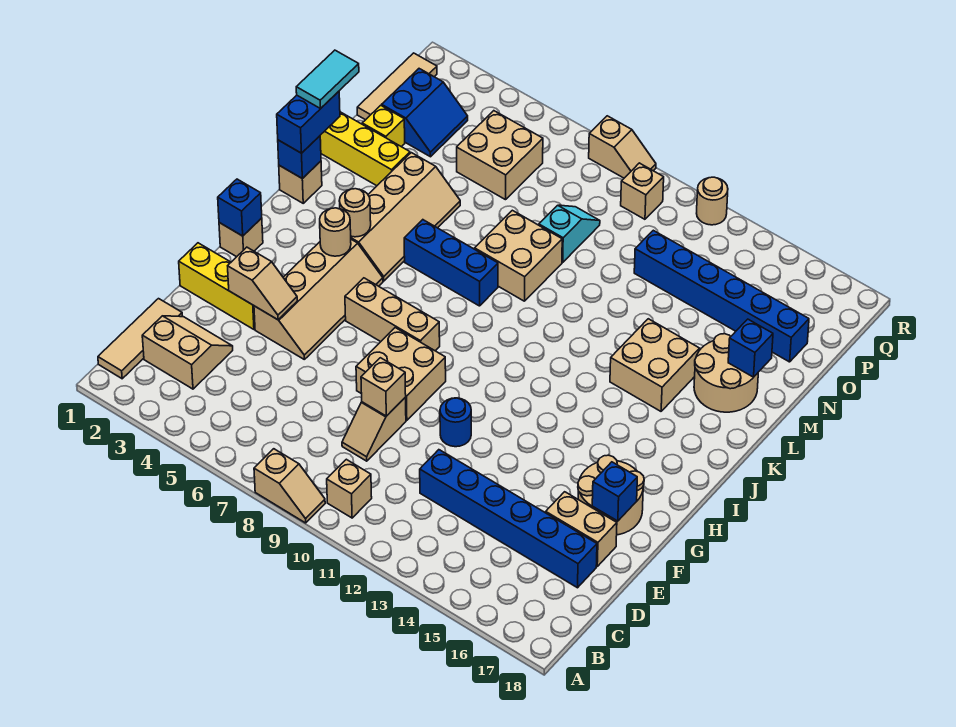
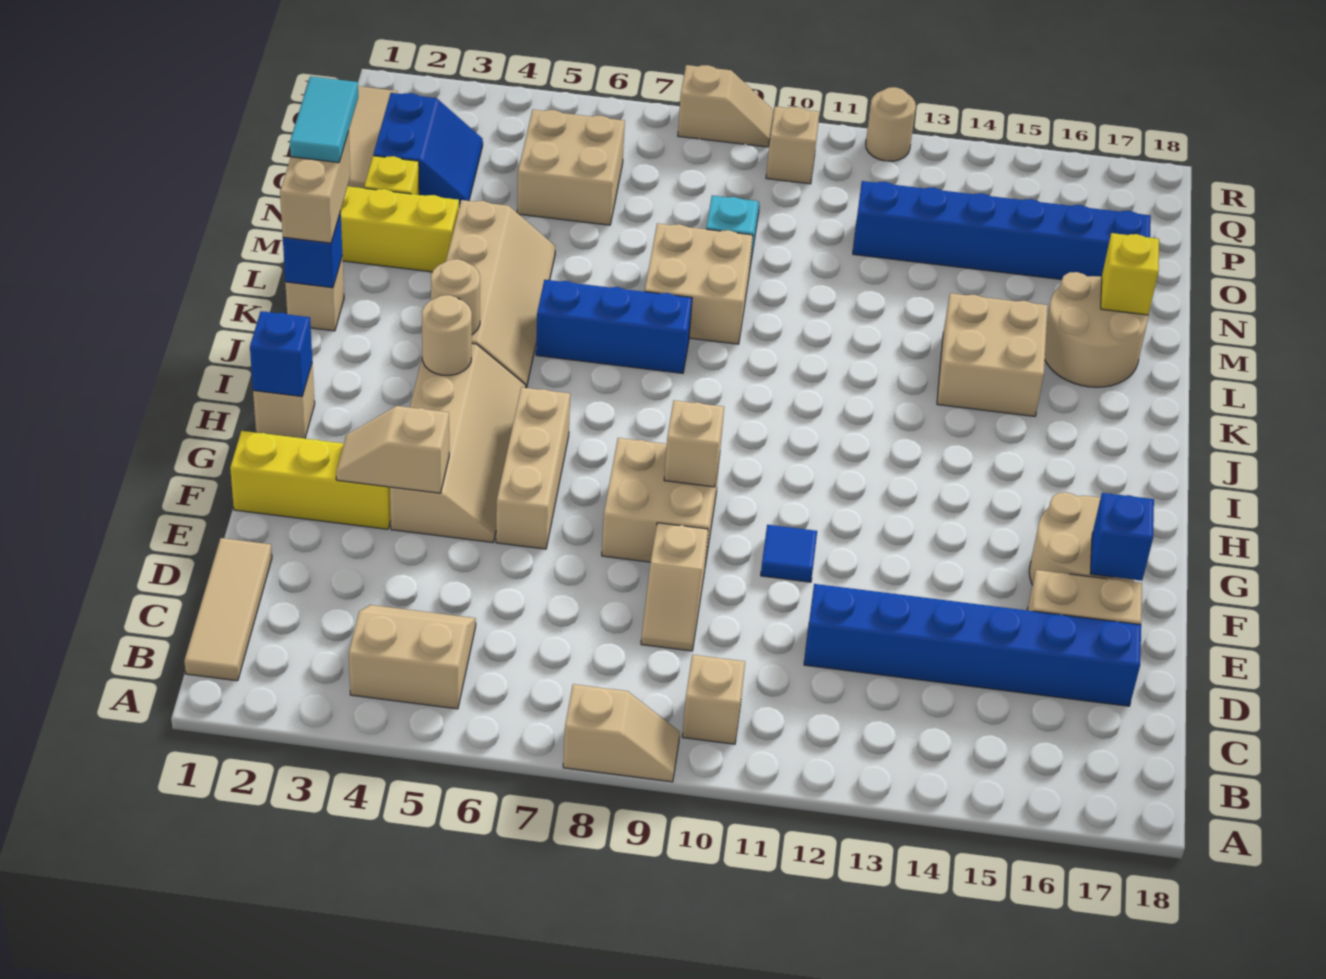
tan 2x2 slope [142,316,233,389] -> tan 2x2 slope moved to [349,605,476,709]
tan 1x1 brick [361,358,406,416] -> tan 1x1 brick moved to [664,400,724,487]
tan 1x2 slope [228,247,297,320] -> tan 1x2 slope turned to [336,406,449,493]
blue 1x1 round brick [440,398,471,447] -> blue 1x1 tile [761,525,817,582]
tan 1x3 brick [345,278,440,351] -> tan 1x3 brick turned to [496,387,570,549]
blue 1x2 brick [277,91,340,153] -> tan 1x2 brick [280,132,350,243]
blue 1x1 brick [728,319,773,377] -> yellow 1x1 brick [1101,233,1159,315]

